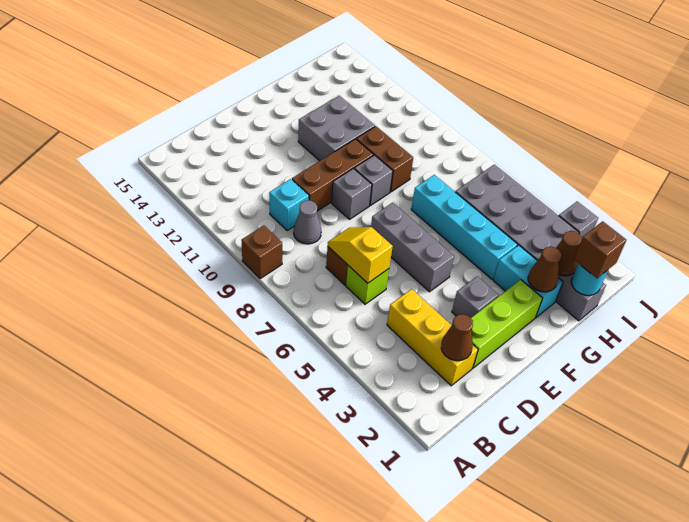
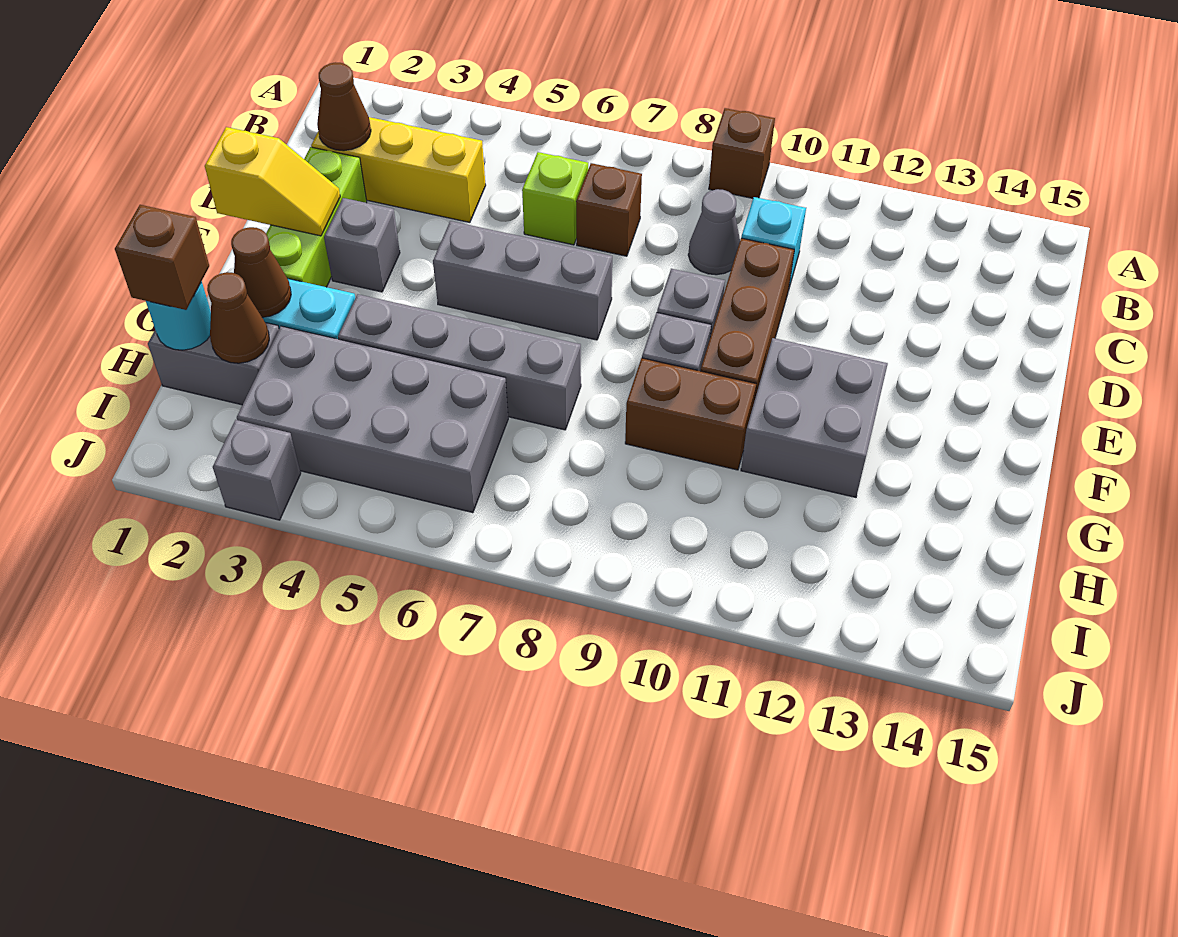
yellow 1x2 slope [328,227,393,283] -> yellow 1x2 slope moved to [205,127,340,236]
cyan 1x4 brick [411,175,517,279] -> grey 1x4 brick [338,294,581,430]

